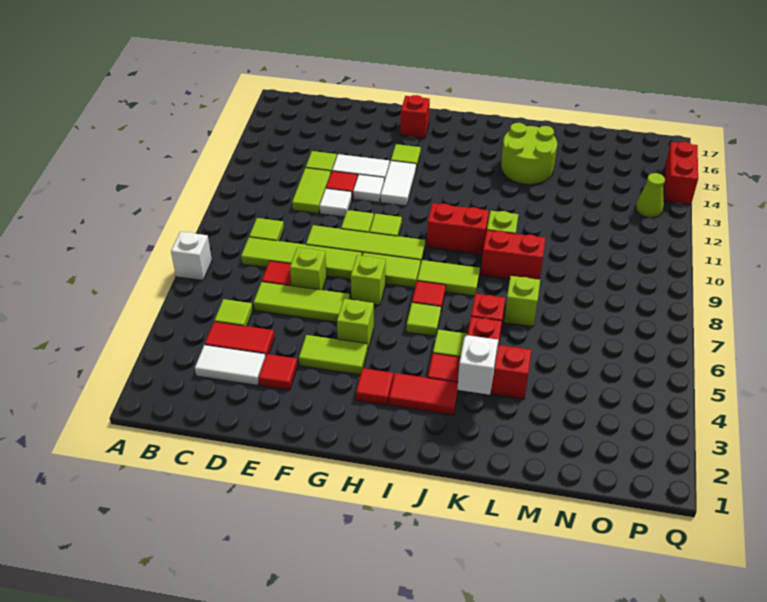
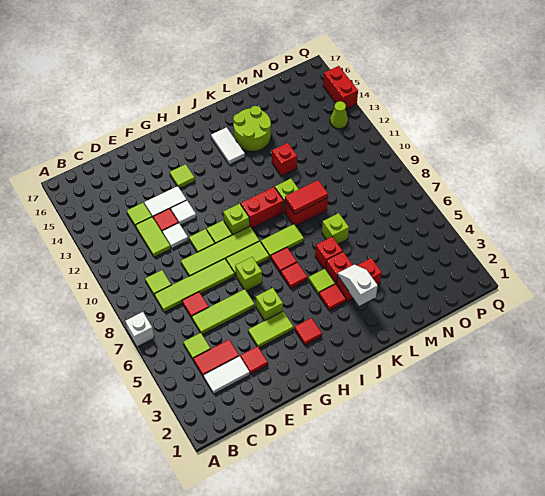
lime 1x1 brick [290,247,327,290] -> lime 1x1 brick moved to [223,204,249,235]
white 1x2 tile [381,161,416,206] -> white 1x2 tile moved to [211,127,245,165]
red 1x1 brick [401,95,430,138] -> red 1x1 brick moved to [272,143,297,176]
red 1x2 tile [389,373,458,415] -> red 1x2 tile moved to [285,180,328,214]
lime 1x1 tile [406,303,441,336] -> red 1x1 tile [281,262,307,289]

